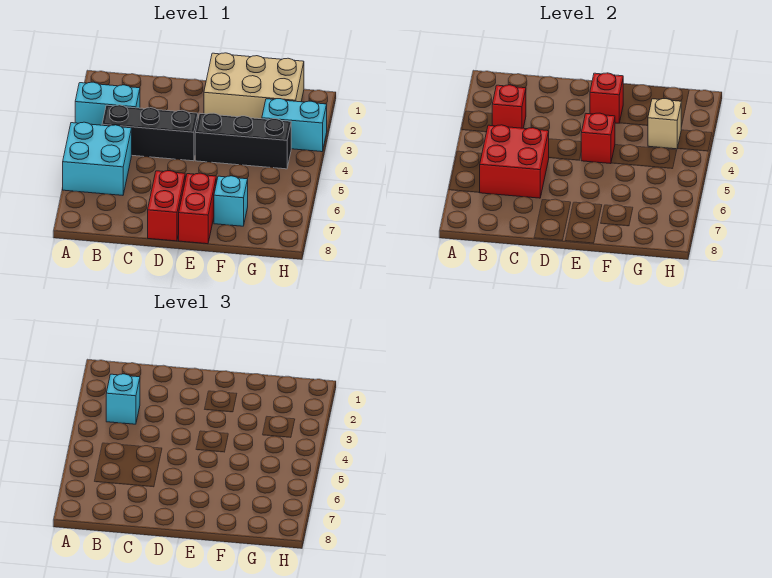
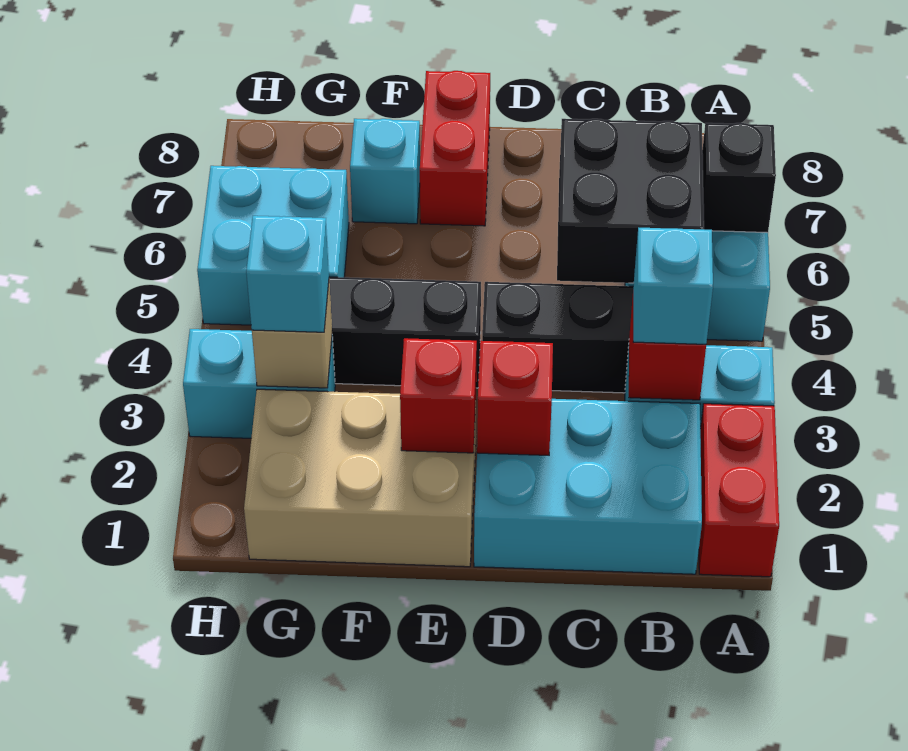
none -> black 1x1 brick [702,123,776,233]
none -> cyan 2x3 brick [474,399,702,574]
red 2x2 brick [479,125,549,198] -> black 2x2 brick [557,119,704,283]
red 1x2 brick [148,171,185,241] -> red 1x2 brick moved to [699,404,779,577]
red 1x1 brick [581,113,615,164] -> red 1x1 brick moved to [477,341,553,455]
none -> cyan 1x1 brick [246,216,329,332]
none -> cyan 2x2 brick [197,166,349,325]

